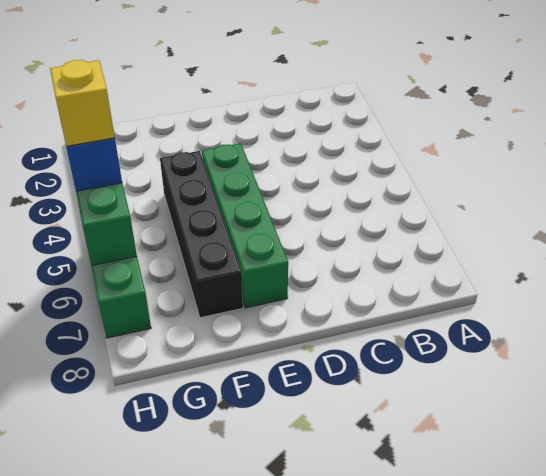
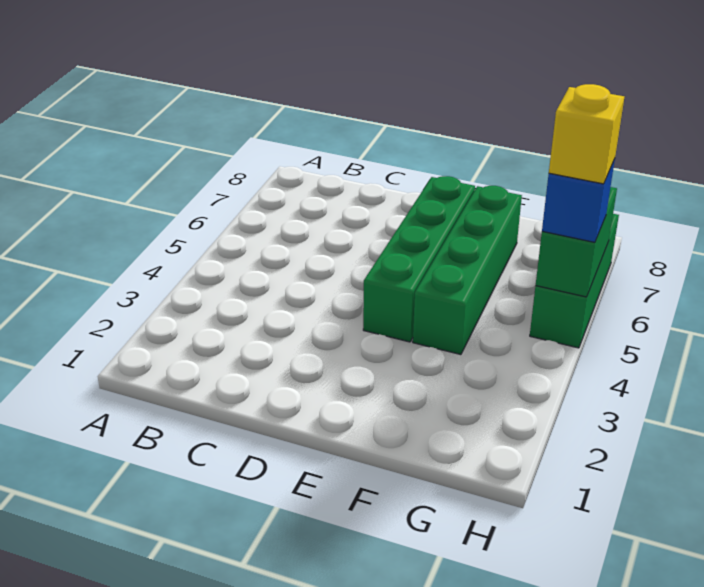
black 1x4 brick [160,151,243,318] -> green 1x4 brick [413,186,522,355]

